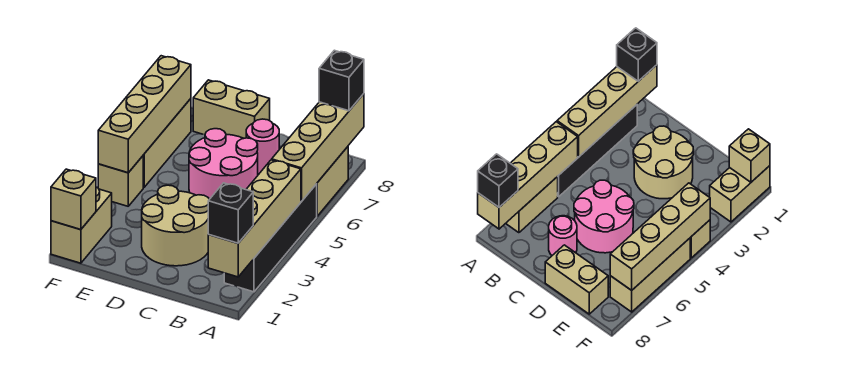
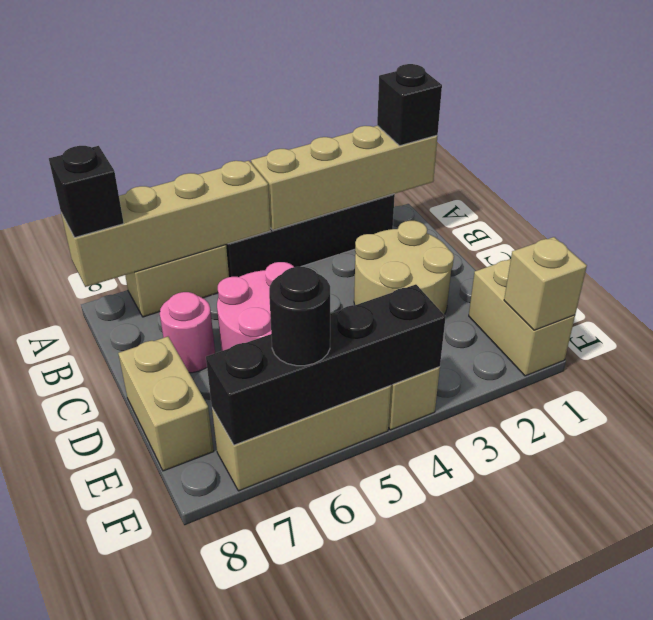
tan 1x2 brick [51,187,112,263] -> tan 1x2 brick turned to [469,259,575,376]
tan 1x4 brick [98,56,191,173] -> black 1x4 brick [206,284,446,445]
none -> black 1x1 round brick [269,267,330,366]

